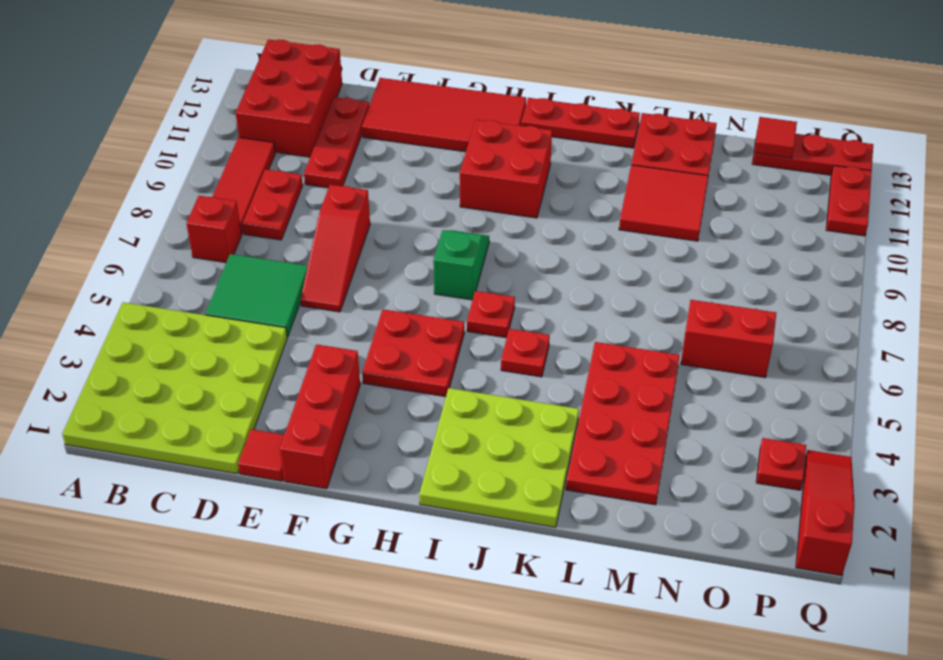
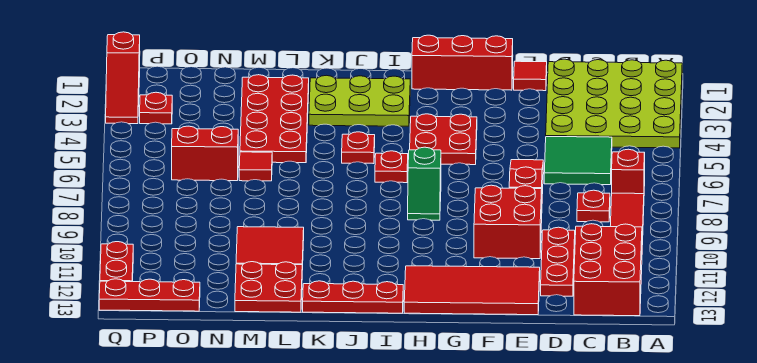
red 1x2 plate [243,169,303,240] -> red 1x1 plate [577,190,610,222]
red 1x3 brick [280,344,360,489] -> red 1x3 brick turned to [412,35,513,90]
red 2x2 brick [460,120,552,218] -> red 2x2 brick moved to [474,185,542,259]
lime 3x3 plate [419,388,579,527] -> lime 2x3 plate [309,75,410,126]
red 1x1 tile [754,117,797,158] -> red 1x1 tile moved to [239,152,272,181]

